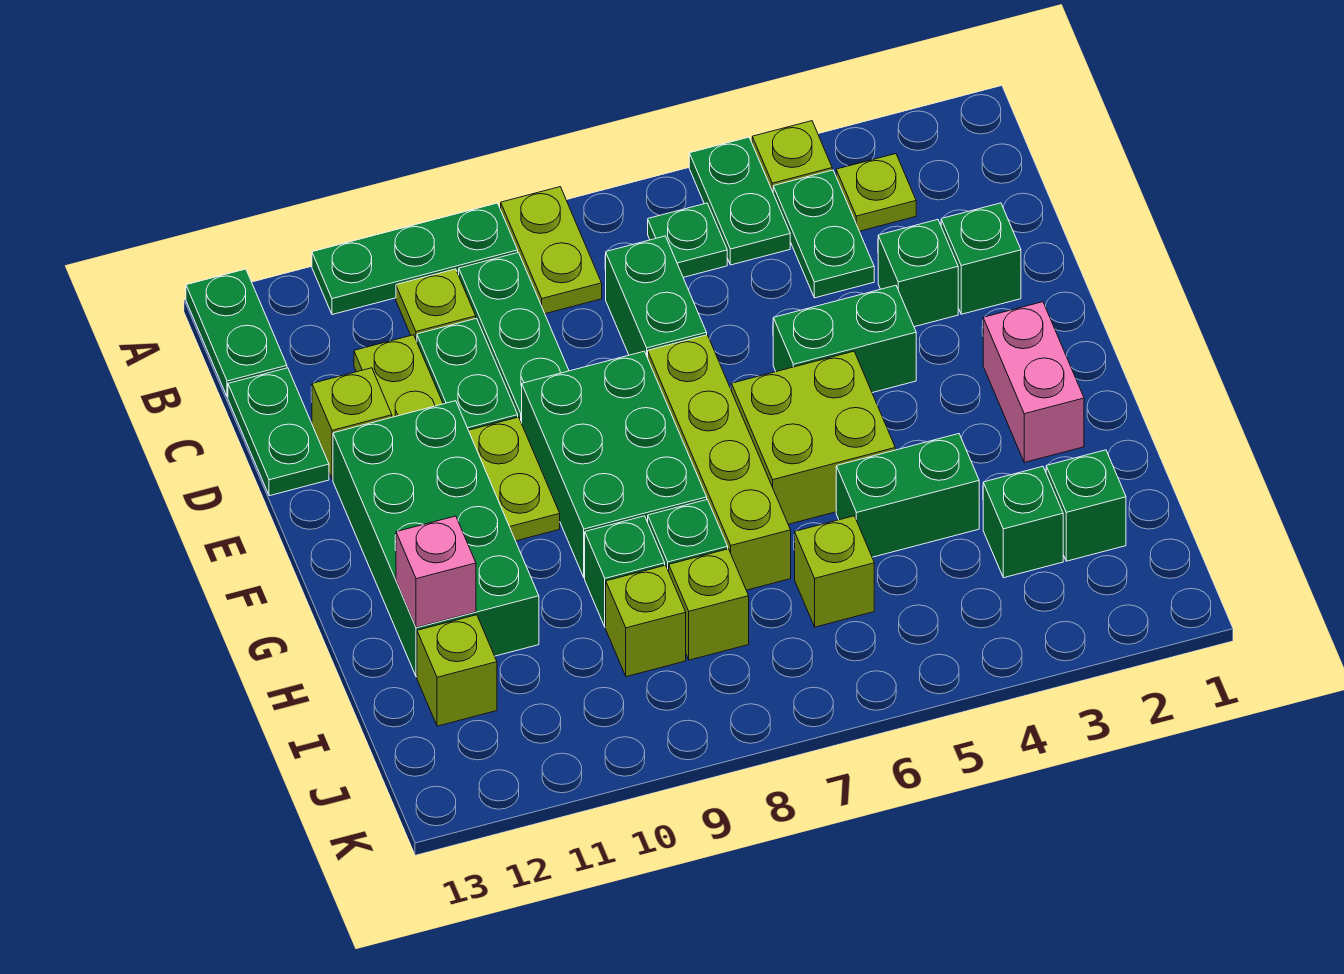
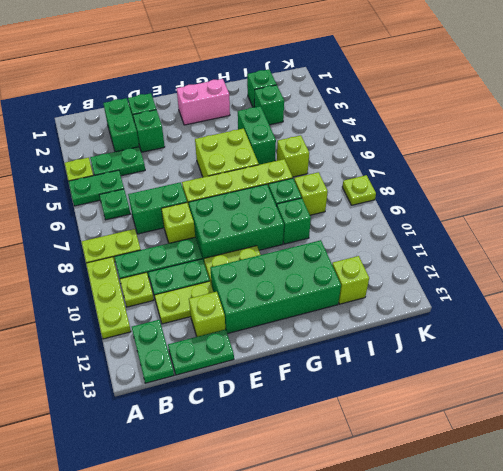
green 1x3 plate [312,203,518,315] -> lime 1x3 plate [86,257,131,339]
green 1x2 plate [186,269,287,397] -> green 1x2 plate turned to [132,320,174,383]
lime 1x1 plate [836,154,916,231] -> lime 1x1 plate moved to [342,175,376,205]
green 1x2 brick [773,285,916,393] -> green 1x2 brick moved to [103,98,139,152]
pink 1x1 brick [396,516,476,627] -> none
lime 1x1 brick [606,565,686,677] -> lime 1x1 brick moved to [162,203,195,243]

